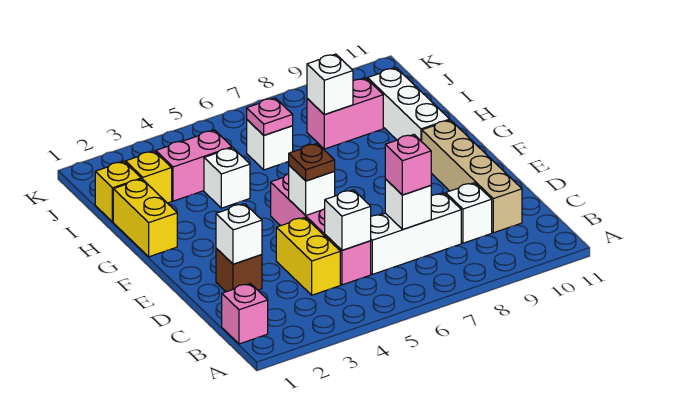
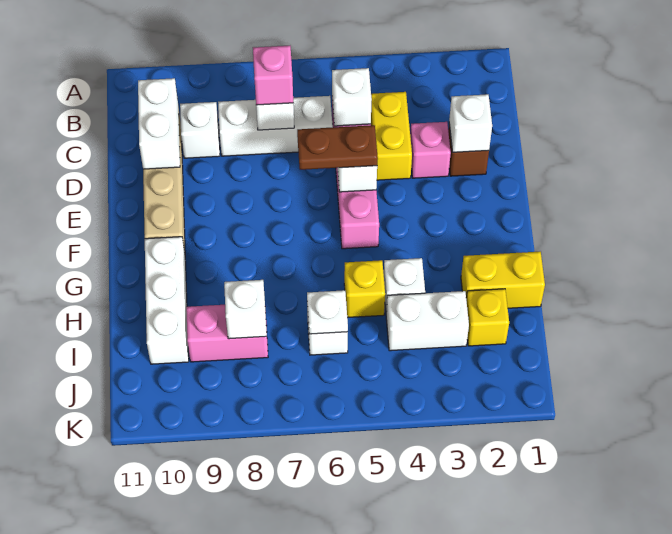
pink 1x1 brick [222,284,268,344] -> pink 1x1 brick moved to [410,122,451,178]
none -> white 1x2 brick [138,78,180,169]
brown 1x1 plate [289,143,335,181] -> brown 1x2 plate [297,125,378,170]
yellow 1x2 brick [113,179,177,257] -> yellow 1x2 brick turned to [461,252,545,308]
yellow 1x1 brick [95,162,141,222] -> yellow 1x1 brick moved to [344,260,385,318]
pink 1x2 brick [156,130,232,201] -> white 1x2 brick [386,291,469,351]
pink 1x1 plate [247,98,293,135] -> white 1x1 plate [307,290,348,334]

